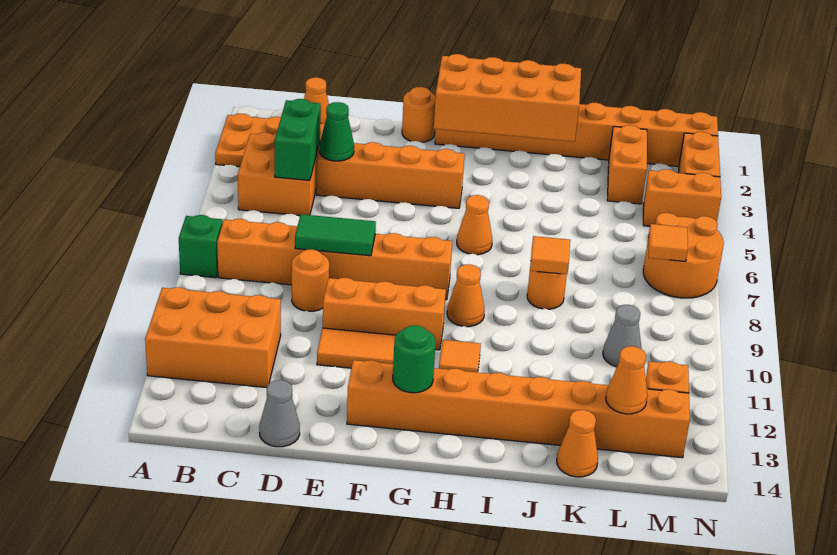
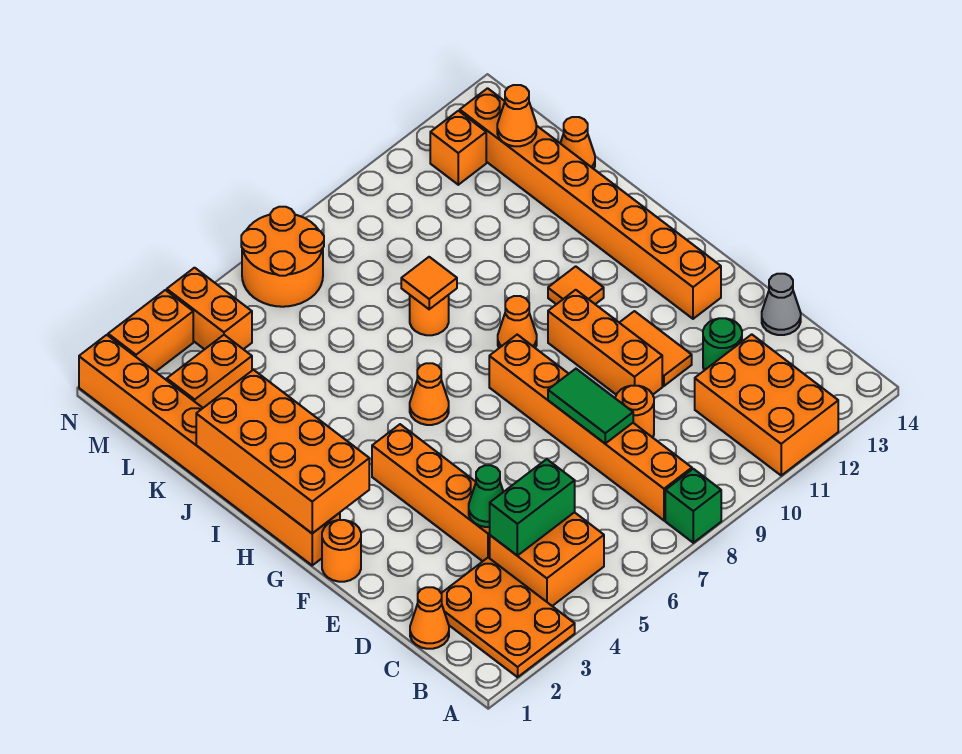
green 1x1 round brick [393,325,436,393] -> green 1x1 round brick moved to [703,318,742,370]
grey 1x1 cone [603,305,642,367] -> none
orange 1x1 tile [649,224,688,262] -> none

